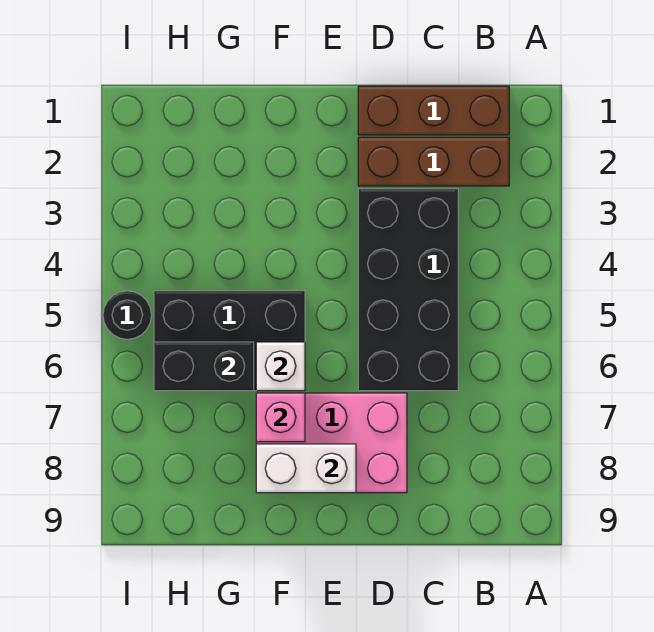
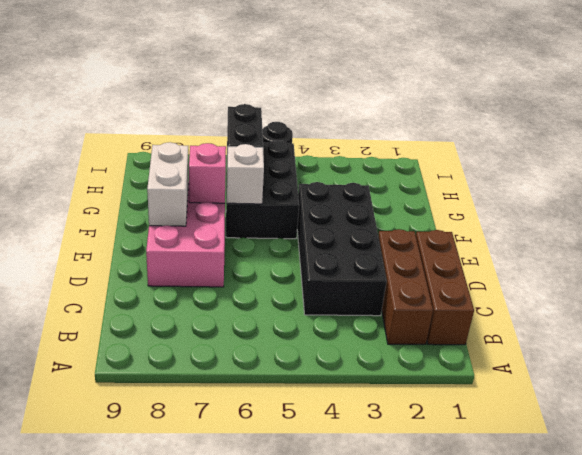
black 2x4 brick [358,189,458,391] -> black 2x4 brick turned to [297,182,387,316]

